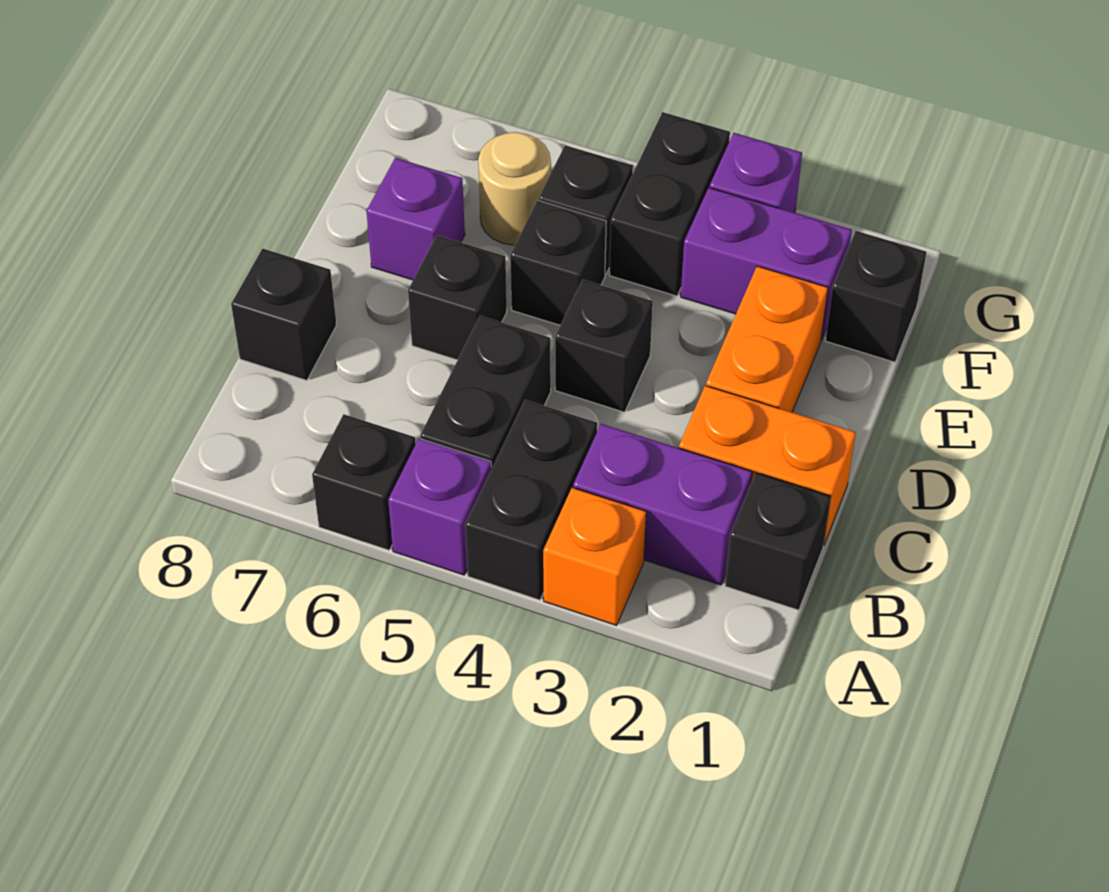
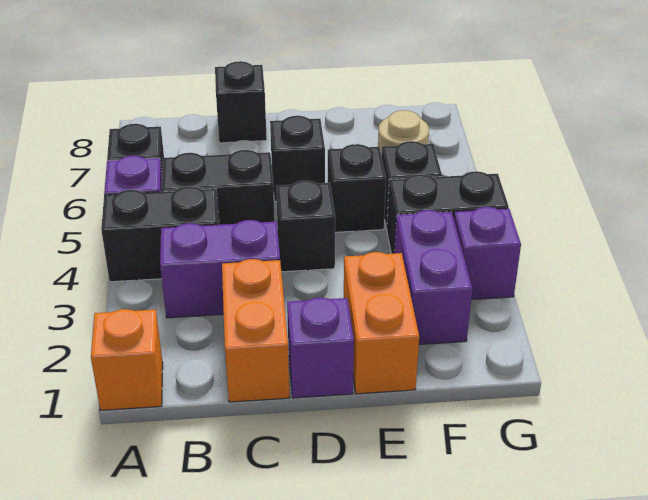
orange 1x1 brick [543,488,646,625] -> orange 1x1 brick moved to [91,309,163,410]
black 1x1 brick [725,473,831,610] -> none
purple 1x2 brick [573,424,752,585] -> purple 1x2 brick turned to [160,220,280,318]
orange 1x2 brick [706,266,828,412] -> orange 1x2 brick turned to [344,252,419,394]
purple 1x1 brick [367,158,465,280] -> purple 1x1 brick moved to [287,298,354,398]
black 1x1 brick [825,231,926,362] -> none

